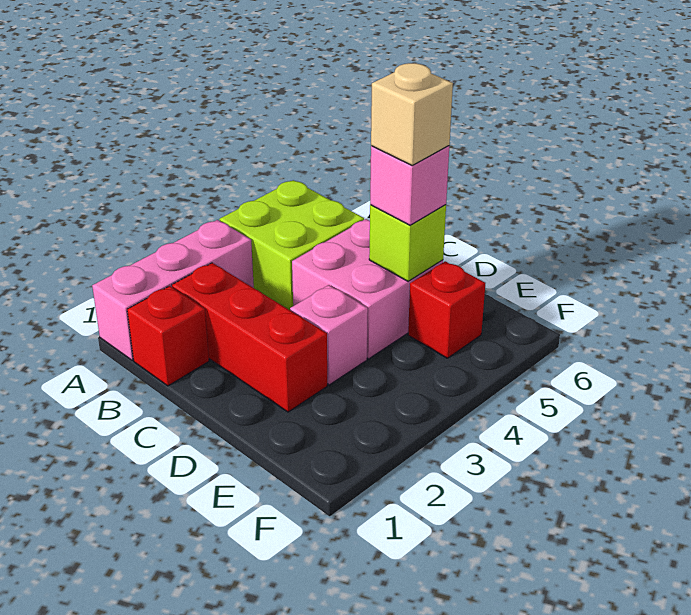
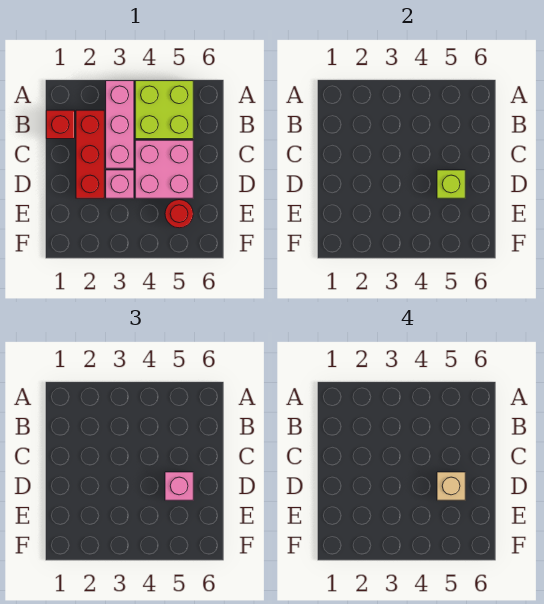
pink 1x3 brick [92,220,254,360] -> pink 1x3 brick turned to [106,81,134,168]
red 1x1 brick [408,261,485,358] -> red 1x1 round brick [165,200,193,228]

